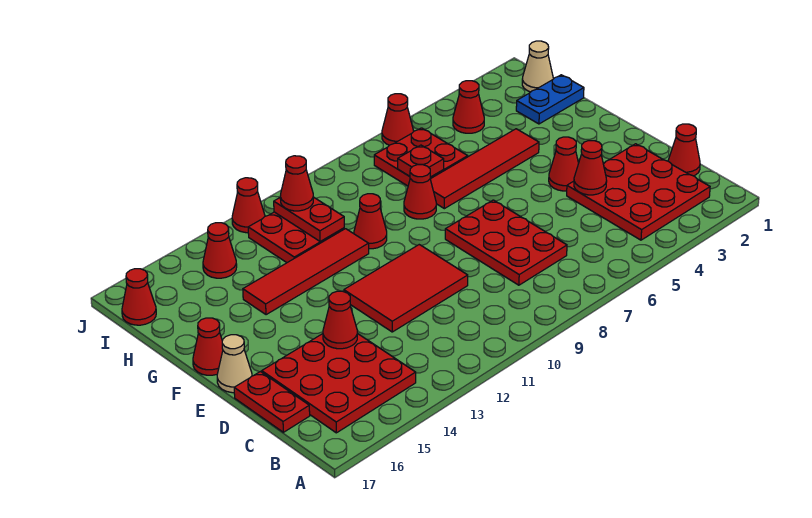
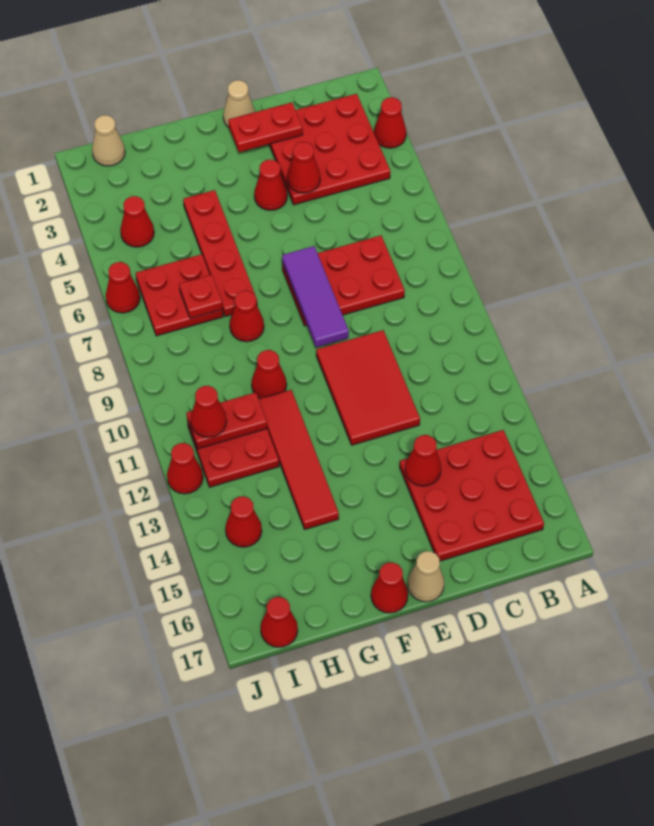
red 1x1 cone [668,124,700,176] -> red 1x1 cone moved to [374,97,406,148]
red 1x2 plate [234,372,310,432] -> red 1x2 plate moved to [229,102,303,152]
none -> tan 1x1 cone [223,80,255,128]
none -> purple 1x3 tile [282,246,349,347]
red 1x4 tile [430,129,539,209] -> red 1x4 plate [183,190,257,316]
blue 1x2 plate [516,75,584,124] -> none

